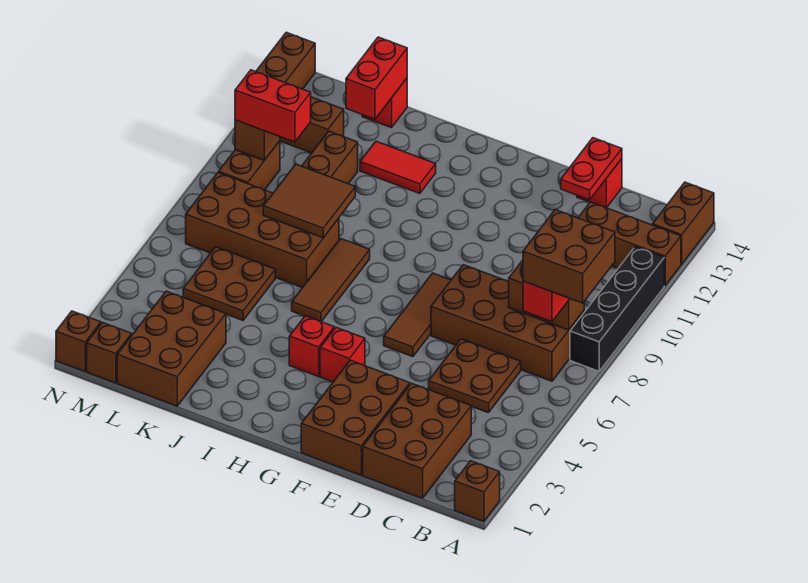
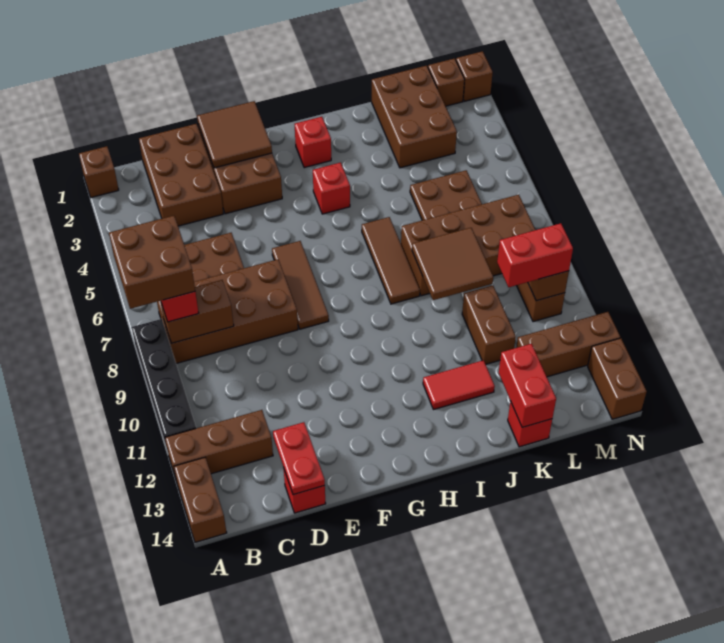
none -> brown 2x2 tile [197,101,272,168]
red 1x1 brick [320,327,365,382] -> red 1x1 brick moved to [295,117,331,168]

